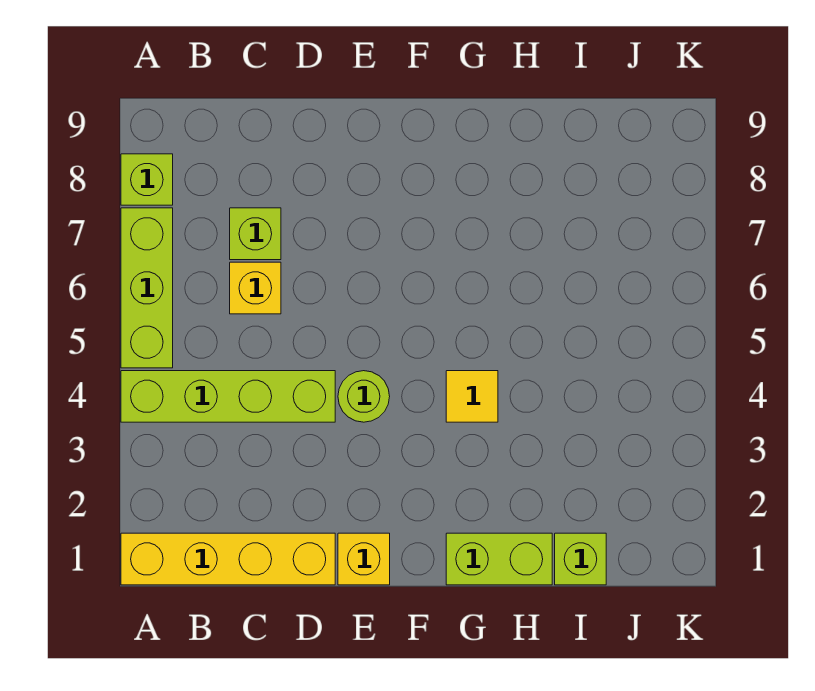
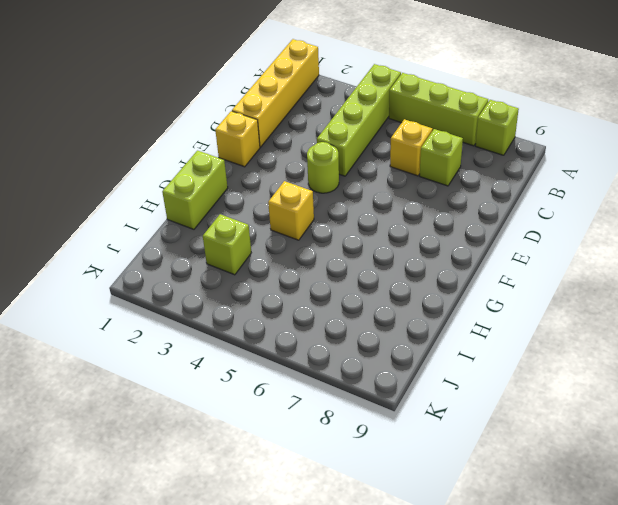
yellow 1x1 tile [446,371,498,422] -> yellow 1x1 brick [268,181,314,240]
lime 1x1 brick [555,533,606,585] -> lime 1x1 brick moved to [203,214,251,275]

